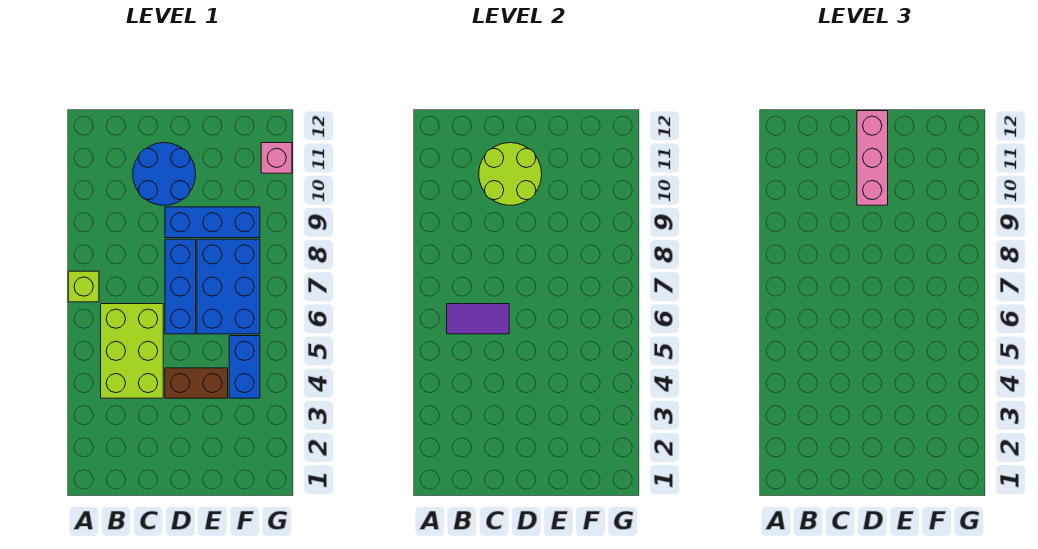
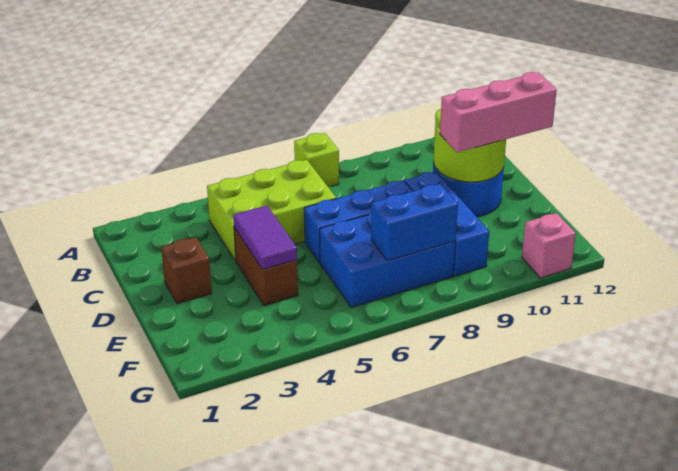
purple 1x2 tile [447,304,509,334] -> purple 1x2 tile moved to [233,206,297,269]
none -> brown 1x1 brick [161,237,212,304]
blue 1x2 brick [229,336,260,398] -> blue 1x2 brick moved to [371,184,458,261]

